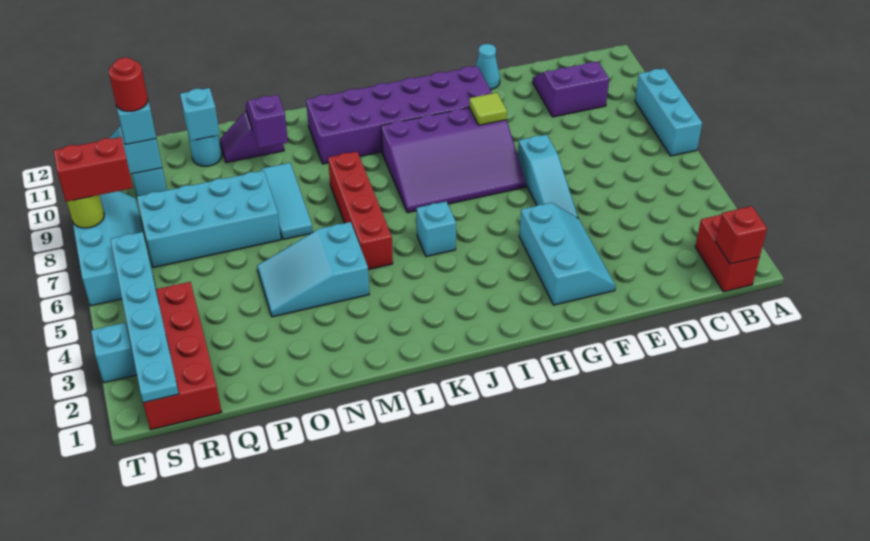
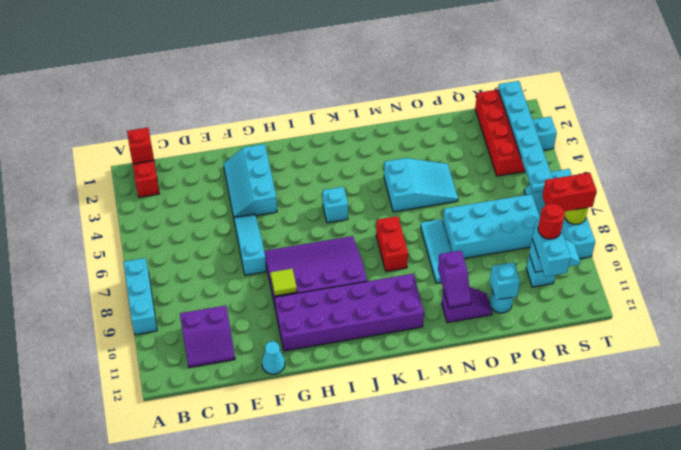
red 1x4 brick [328,152,393,269] -> red 1x2 brick [376,216,408,272]

